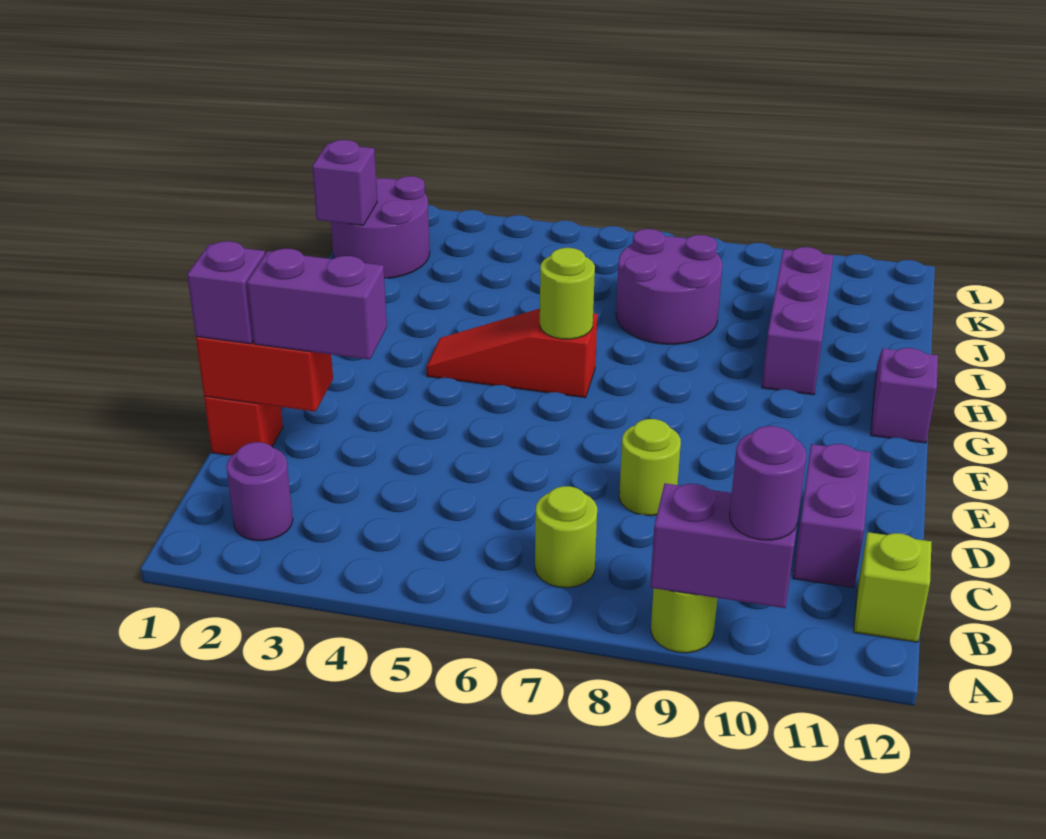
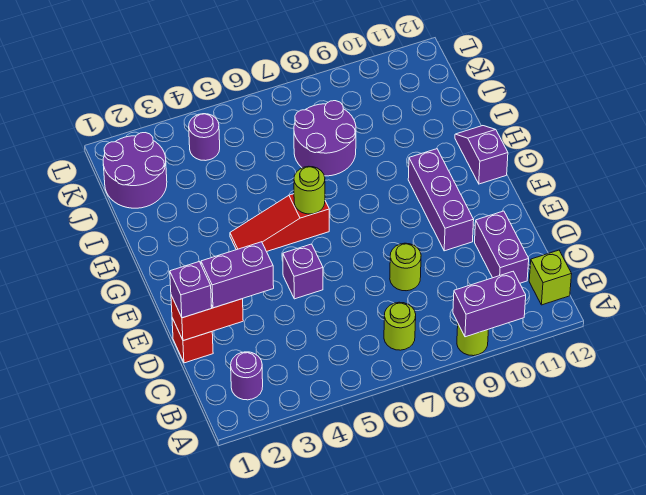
purple 1x1 round brick [730,426,806,540] -> purple 1x1 round brick moved to [189,114,220,161]
purple 1x3 brick [762,247,833,395] -> purple 1x3 brick moved to [408,149,474,251]
purple 1x1 brick [312,140,377,225] -> purple 1x1 brick moved to [283,244,323,299]

